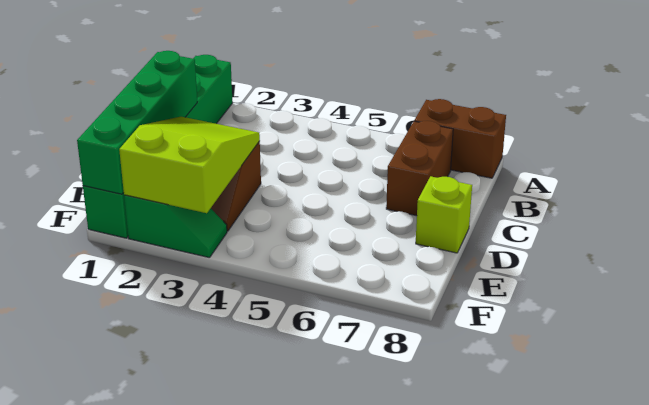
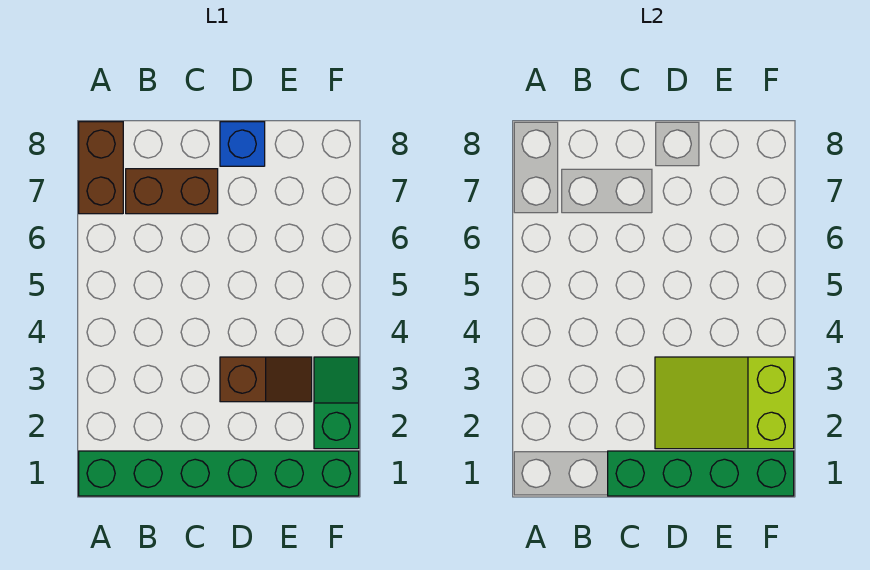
lime 1x1 brick [416,176,472,253] -> blue 1x1 brick [220,122,265,166]

